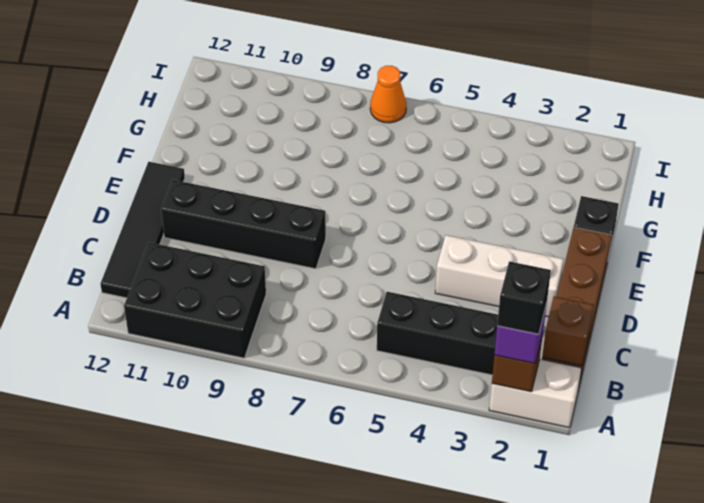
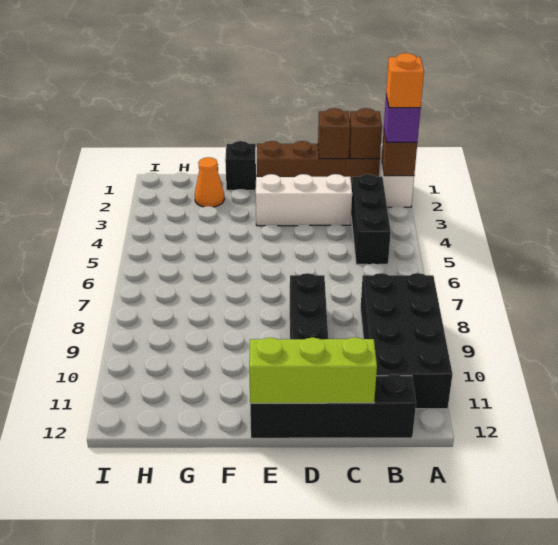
black 1x1 brick [497,261,551,334] -> orange 1x1 brick [386,53,424,108]
black 2x3 brick [124,242,266,358] -> black 2x4 brick [361,273,452,409]
black 1x4 tile [100,162,185,298] -> black 1x4 brick [250,374,416,438]
none -> brown 1x1 brick [318,108,350,159]
none -> lime 1x3 brick [249,337,377,403]
white 1x3 brick [435,235,564,317] -> white 1x3 brick turned to [256,174,352,226]
orange 1x1 cone [370,66,406,123] -> orange 1x1 cone moved to [195,157,224,207]

